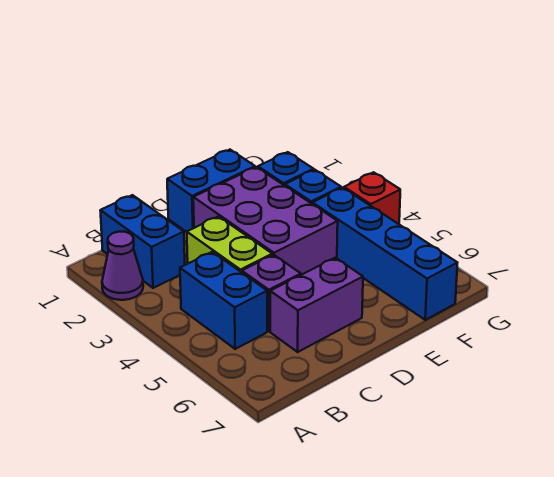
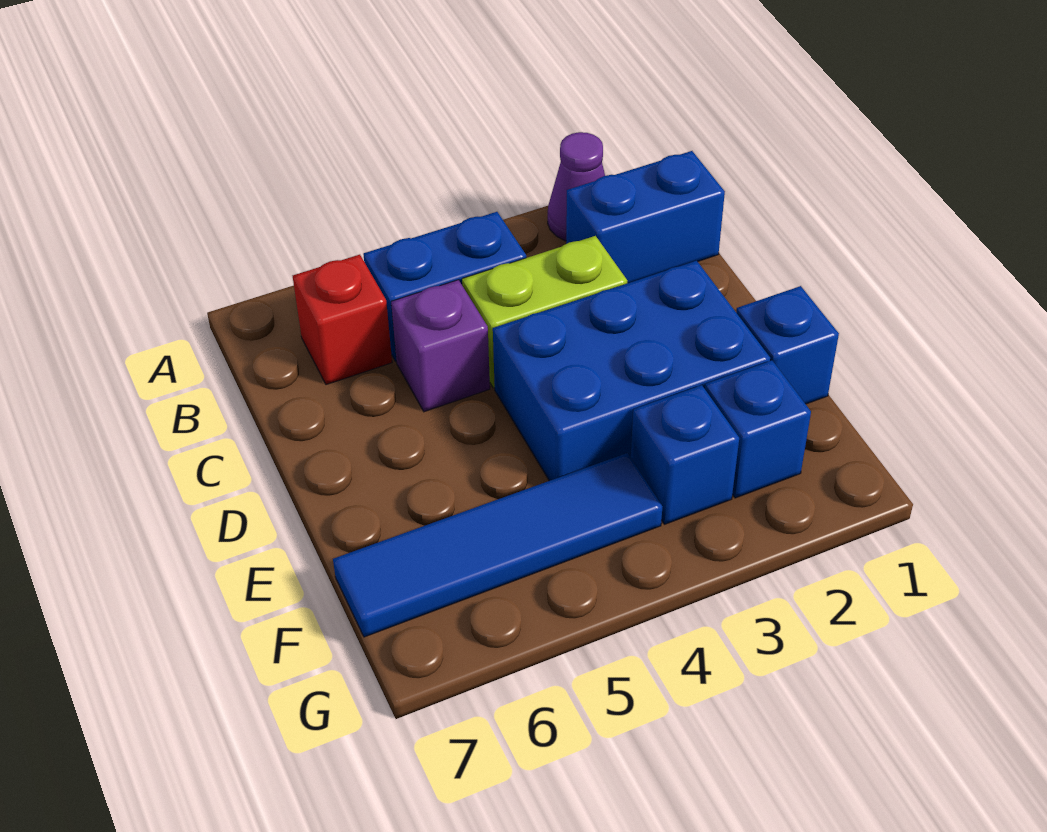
purple 1x2 brick [270,258,363,352] -> none
blue 1x2 brick [167,150,255,232] -> blue 1x1 brick [736,286,839,404]
purple 2x3 brick [193,167,338,275] -> blue 2x3 brick [493,261,770,481]
blue 1x4 brick [312,188,457,320] -> blue 1x4 tile [333,453,662,637]
red 1x1 brick [344,172,400,224] -> red 1x1 brick moved to [293,255,392,385]

